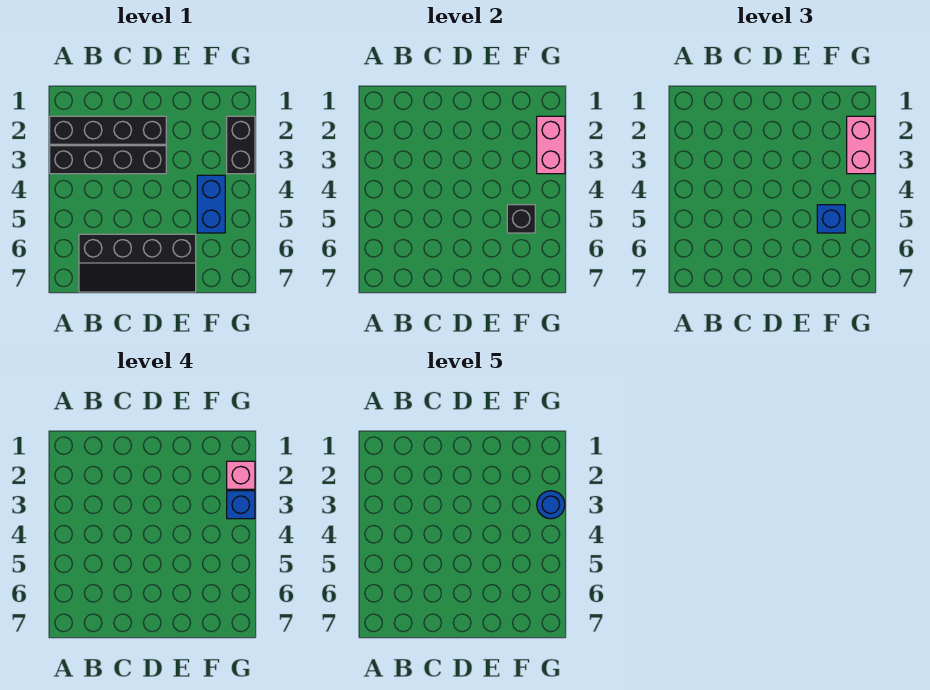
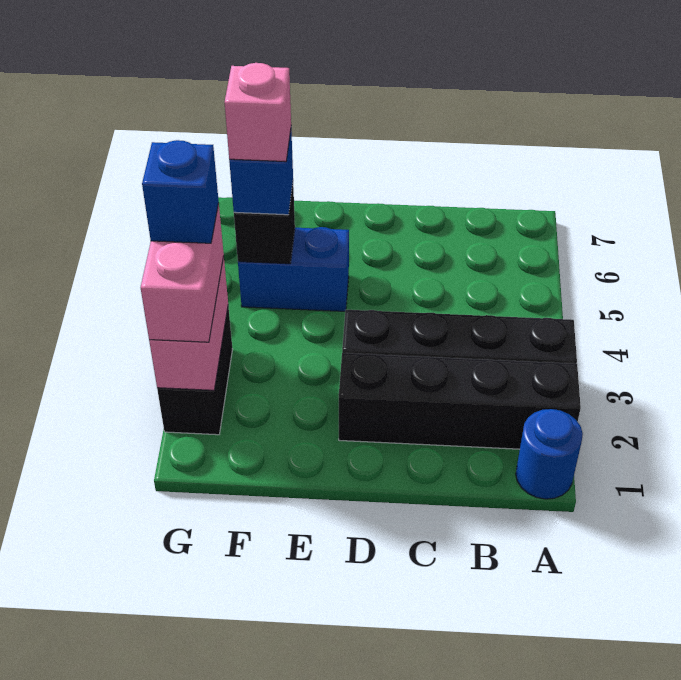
black 2x4 slope [79,234,196,292] -> none
blue 1x2 brick [197,175,225,233] -> blue 1x2 brick turned to [238,227,349,311]
pink 1x1 brick [227,461,255,489] -> pink 1x1 brick moved to [225,63,291,162]
blue 1x1 round brick [537,491,565,519] -> blue 1x1 round brick moved to [516,409,583,499]

